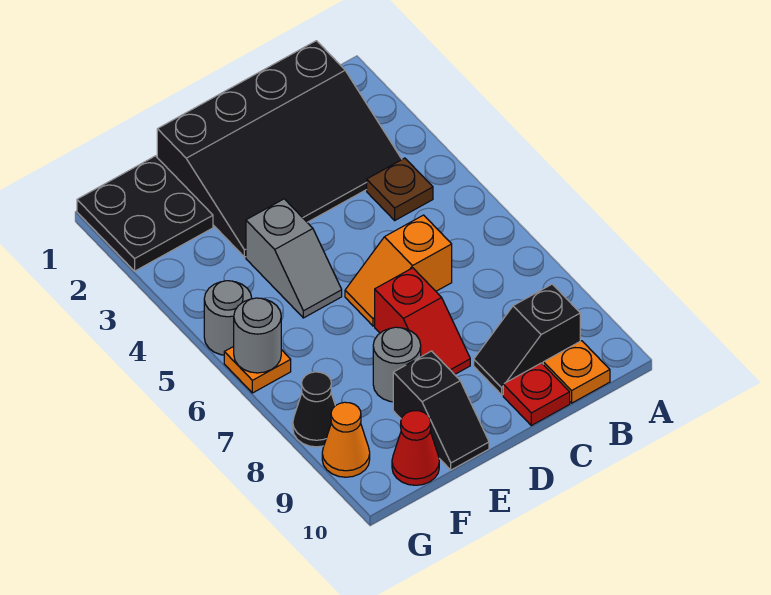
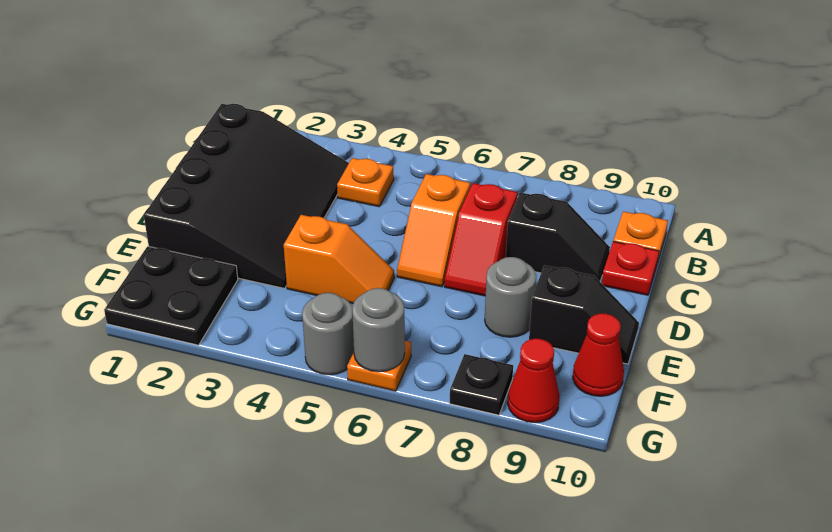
brown 1x1 plate [367,158,433,220] -> orange 1x1 plate [337,158,394,207]
black 1x2 slope [474,284,580,395] -> black 1x2 slope turned to [506,192,610,281]
red 1x2 slope [375,268,470,375] -> red 1x2 slope turned to [445,183,518,296]
grey 1x2 slope [246,199,342,318] -> orange 1x2 slope [284,215,394,303]
black 1x1 cone [293,372,335,447] -> black 1x1 plate [450,354,513,415]
orange 1x1 cone [322,402,370,477] -> red 1x1 cone [508,339,560,423]

